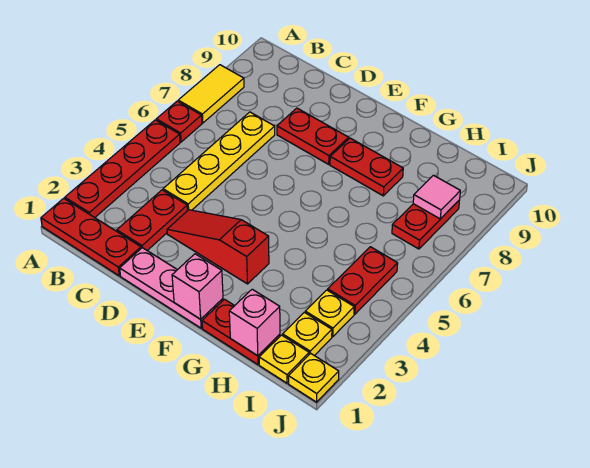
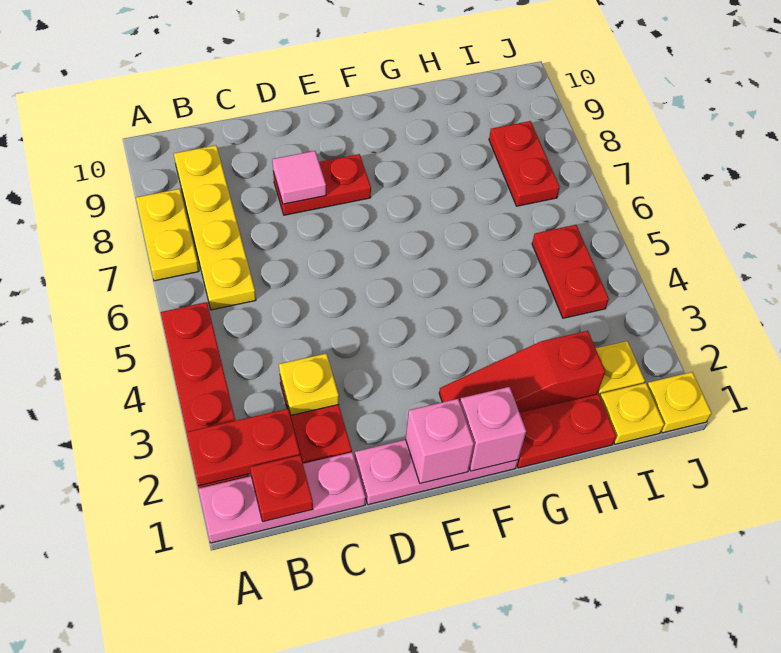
red 1x3 plate [41,198,141,276] -> pink 1x3 plate [199,452,366,543]
red 1x1 plate [156,101,202,142] -> red 1x1 plate moved to [250,455,313,522]
yellow 1x2 tile [178,65,244,123] -> yellow 1x2 plate [136,189,199,281]
yellow 1x4 plate [163,112,275,210] -> yellow 1x4 plate moved to [174,145,256,310]
red 1x3 slope [167,210,269,284] -> red 1x3 slope moved to [439,331,605,413]
red 1x2 plate [330,138,403,196] -> red 1x2 plate moved to [186,409,300,486]
pink 1x1 brick [229,289,280,356] -> pink 1x1 brick moved to [406,399,474,483]
yellow 1x1 plate [305,290,354,337] -> yellow 1x1 plate moved to [279,354,339,415]
pink 1x1 tile [413,175,460,219] -> pink 1x1 tile moved to [272,151,326,204]

